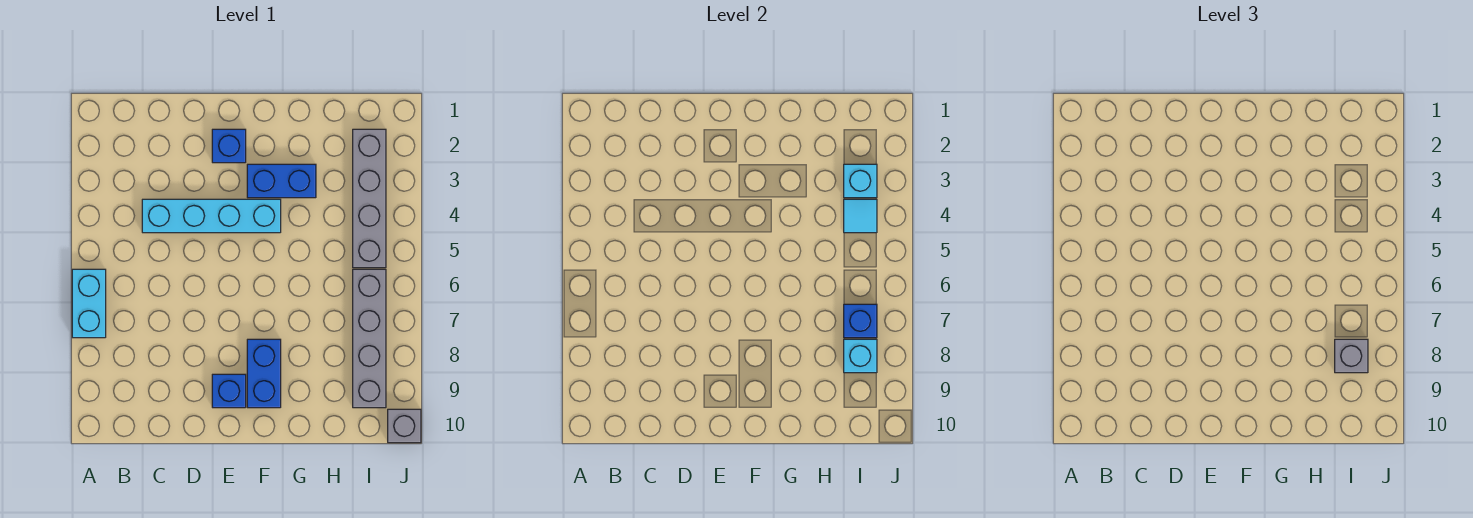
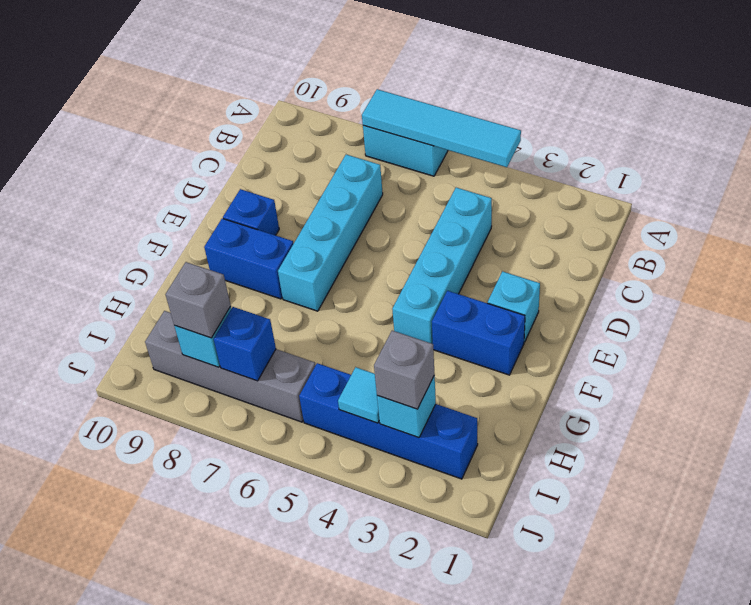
none -> cyan 1x4 tile [362,89,521,167]
none -> cyan 1x4 brick [278,155,383,311]
blue 1x1 brick [212,129,246,163] -> cyan 1x1 brick [488,271,540,342]
blue 1x2 brick [247,164,316,198] -> blue 1x2 brick turned to [432,291,525,375]
grey 1x4 brick [353,129,386,268] -> blue 1x4 brick [299,363,478,479]
grey 1x1 brick [388,409,421,443] -> grey 1x1 brick moved to [374,331,435,409]

